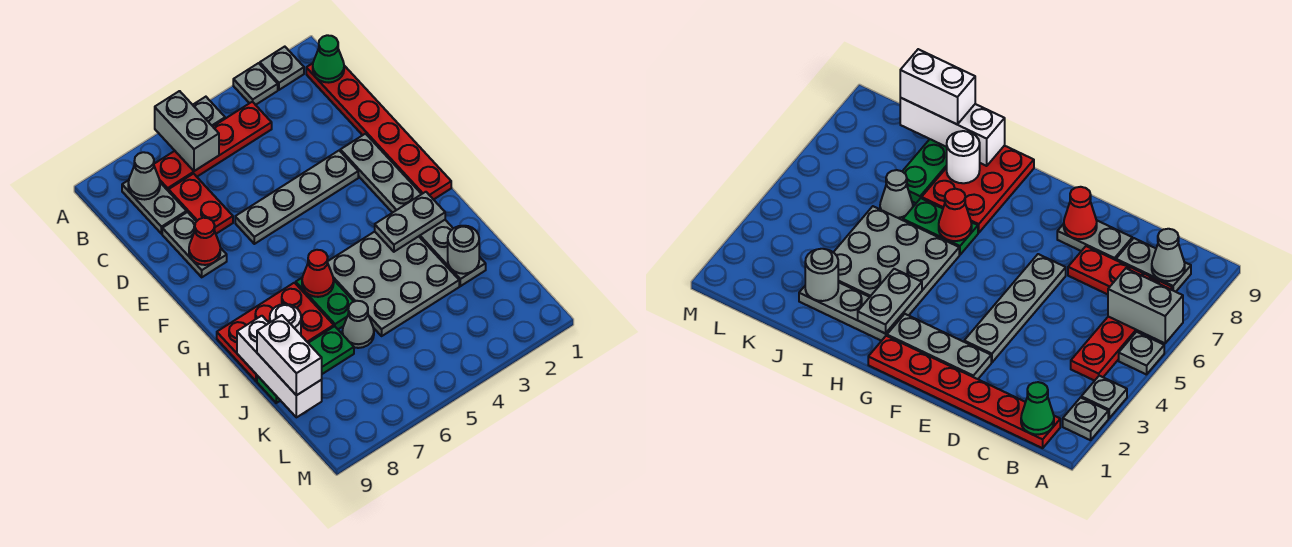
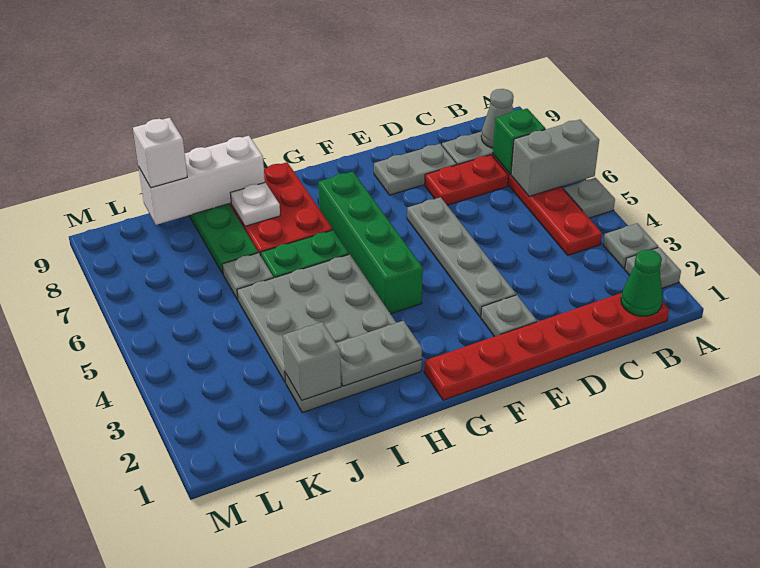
none -> green 1x1 brick [493,109,545,174]
grey 1x3 plate [340,134,421,213] -> grey 1x1 plate [481,295,537,337]
red 1x1 cone [189,218,220,265] -> none
none -> green 1x4 brick [318,172,423,314]
grey 1x2 plate [375,192,445,252] -> grey 1x2 plate turned to [336,321,422,386]
red 1x1 cone [302,250,334,297] -> none
white 1x1 round brick [270,304,301,335] -> white 1x1 plate [230,183,280,226]
grey 1x1 round brick [448,226,479,274] -> grey 1x1 brick [283,322,341,400]
grey 1x1 cone [342,301,374,348] -> grey 1x1 plate [222,253,273,300]
white 1x2 brick [257,315,322,395] -> white 1x1 brick [133,118,187,188]

